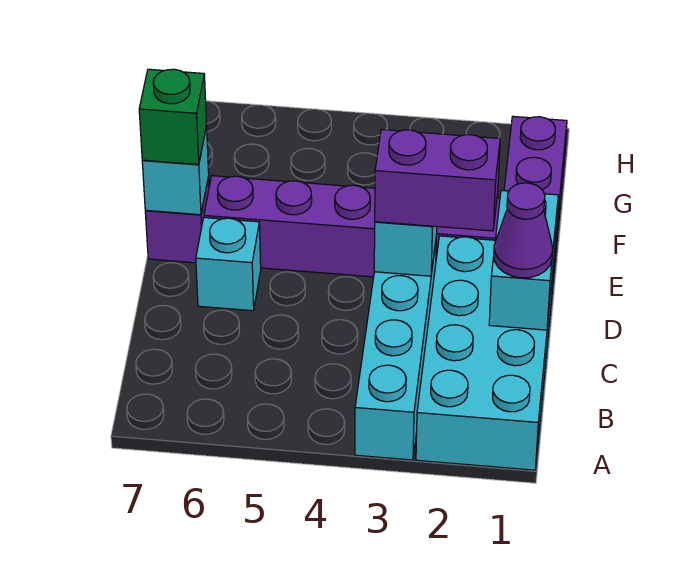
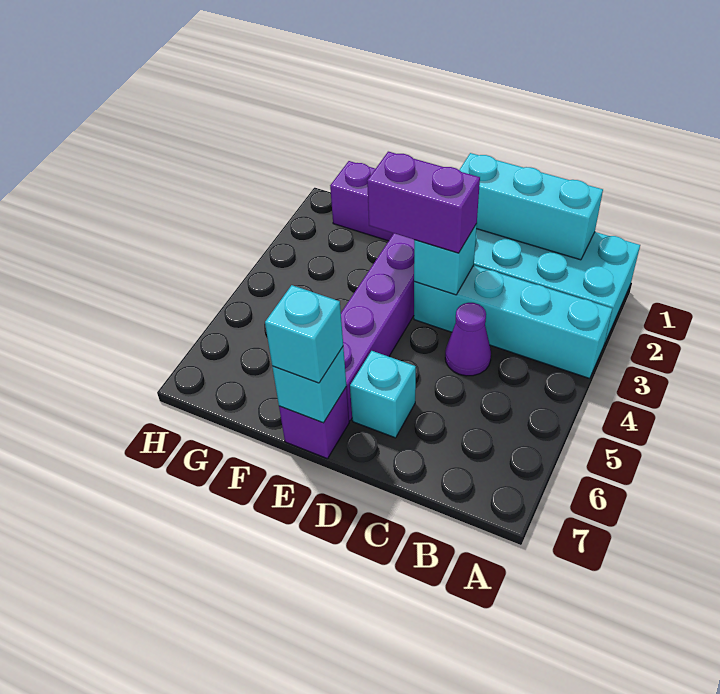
cyan 1x2 brick [489,190,558,330] -> cyan 1x3 brick [460,153,603,260]
purple 1x1 cone [494,183,553,278] -> purple 1x1 cone moved to [445,303,491,376]
purple 1x2 brick [375,130,500,231] -> purple 1x2 brick turned to [367,152,480,253]
green 1x1 brick [139,69,207,165] -> cyan 1x1 brick [265,285,343,383]

